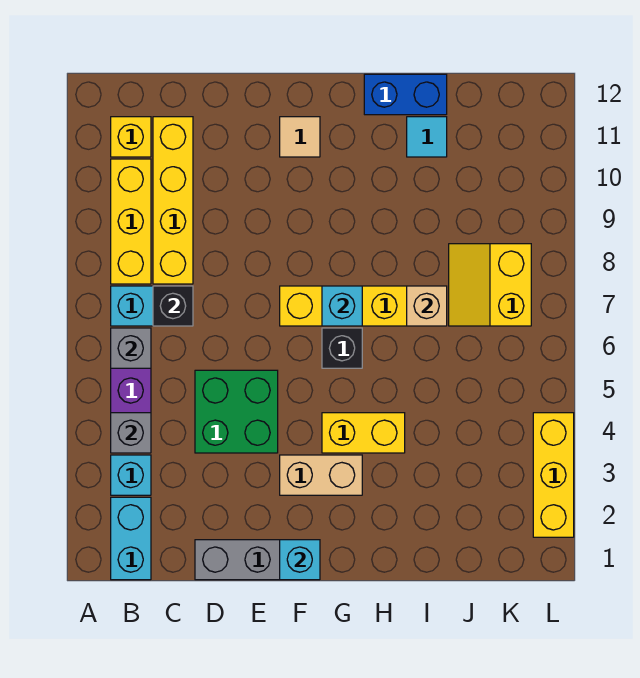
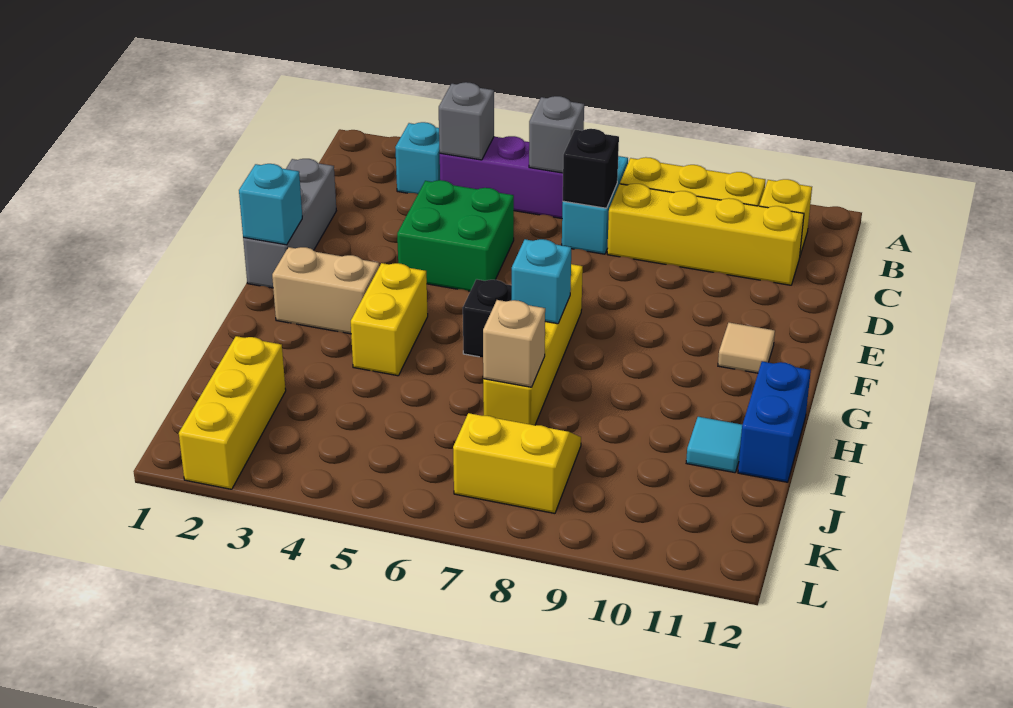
cyan 1x2 brick [111,497,151,580] -> none
tan 1x2 brick [280,455,362,495] -> tan 1x2 brick turned to [272,247,379,334]
yellow 1x3 brick [533,413,574,537] -> yellow 1x3 brick turned to [179,336,286,489]

